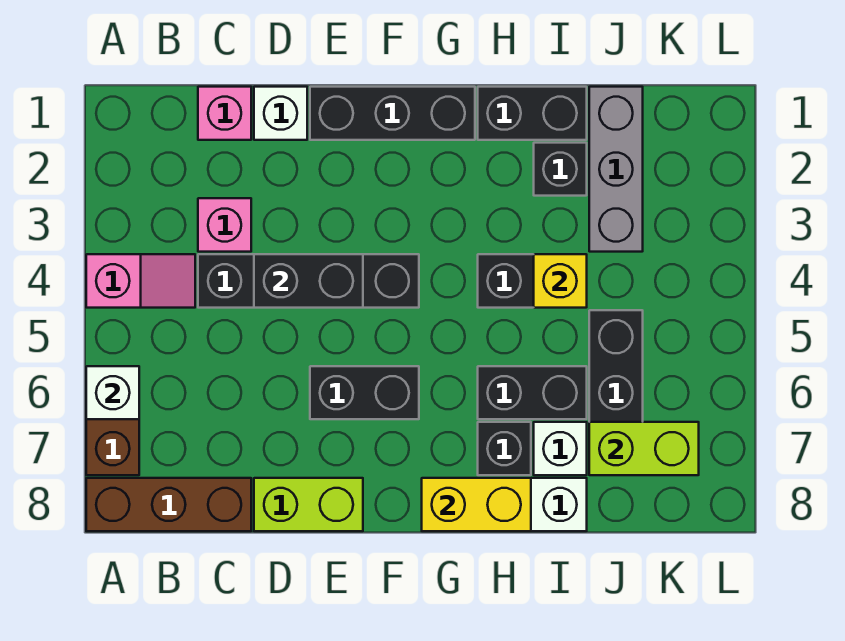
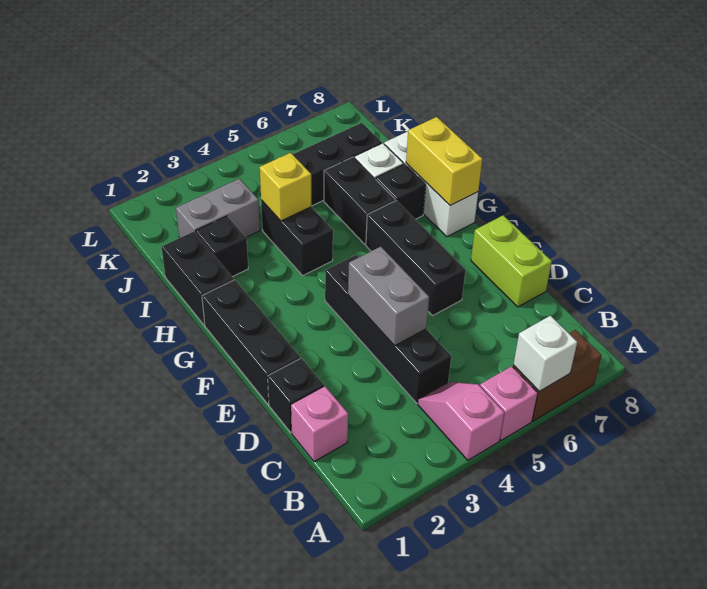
brown 1x3 brick [86,478,251,531] -> none
pink 1x1 brick [198,198,251,252] -> pink 1x1 brick moved to [480,366,538,440]
white 1x1 brick [254,87,307,140] -> black 1x1 brick [268,358,324,432]
black 1x2 brick [254,254,363,308] -> grey 1x2 brick [348,247,429,346]
black 1x2 brick [310,366,419,419] -> black 1x3 brick [366,200,466,315]
grey 1x3 brick [589,87,643,252] -> grey 1x2 brick [176,179,260,238]
lime 1x2 brick [589,422,699,475] -> none

